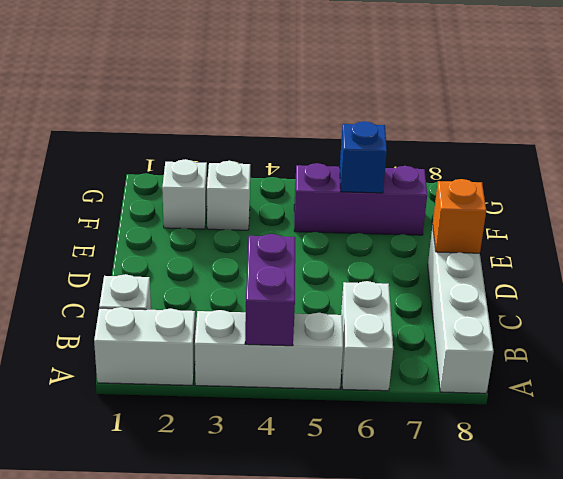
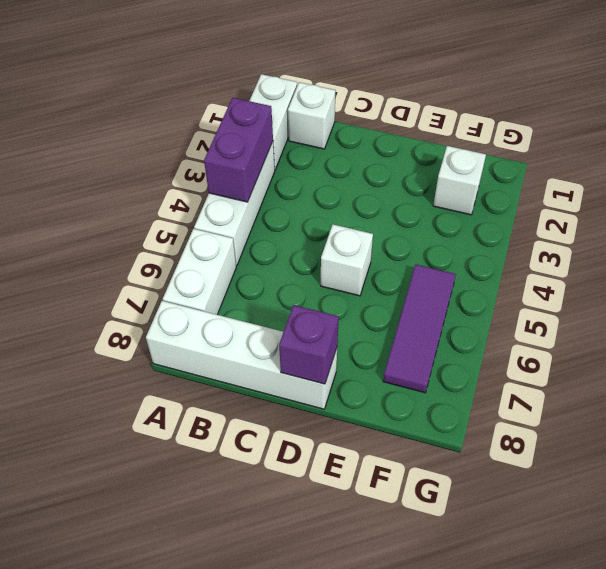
purple 1x2 brick [245,234,295,346] -> purple 1x2 brick turned to [204,98,273,202]
white 1x2 brick [341,281,393,391] -> white 1x2 brick turned to [163,229,236,315]
orange 1x1 brick [433,179,486,253] -> purple 1x1 brick [279,305,339,384]
white 1x1 brick [207,161,250,230] -> white 1x1 brick moved to [321,224,373,296]
purple 1x3 brick [294,163,427,235] -> purple 1x3 tile [383,265,456,393]
blue 1x1 brick [340,121,387,193] -> none

